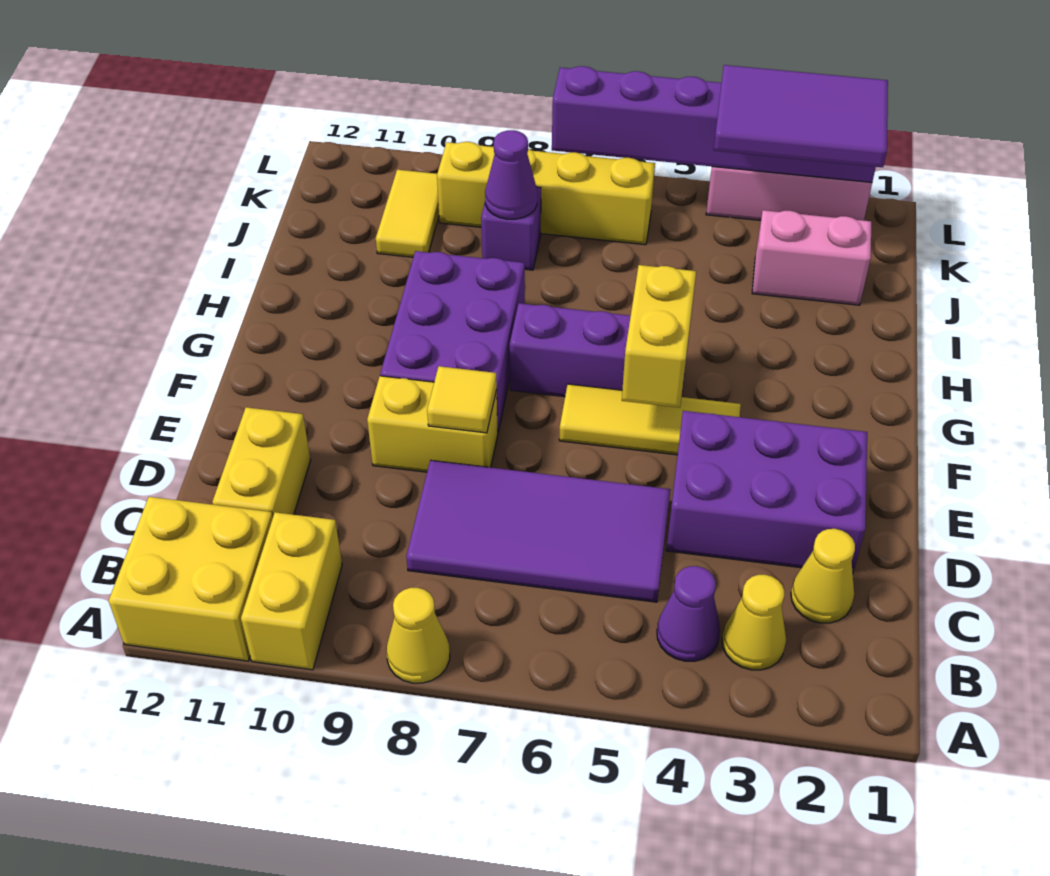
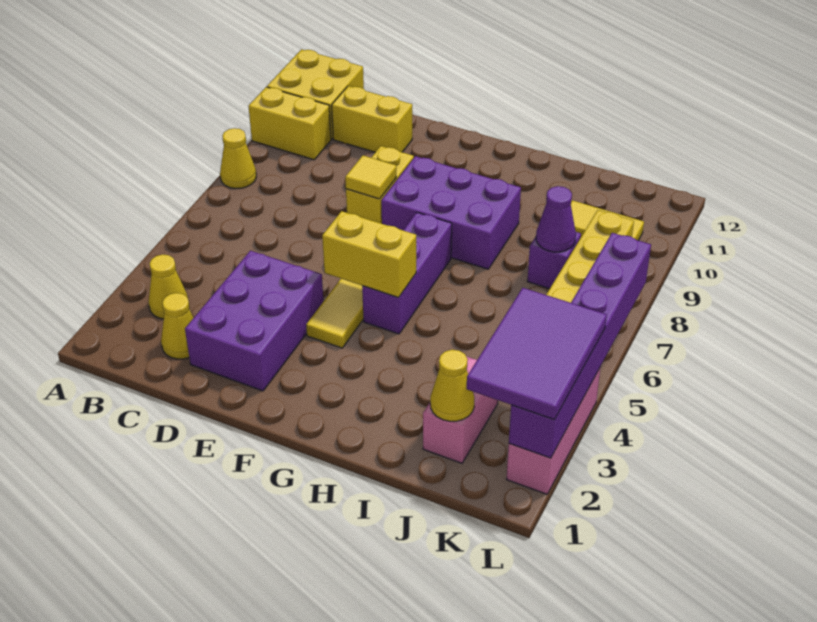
purple 1x1 cone [657,566,720,661] -> none
purple 2x4 tile [406,460,671,602] -> none
none -> yellow 1x1 cone [430,350,474,421]

